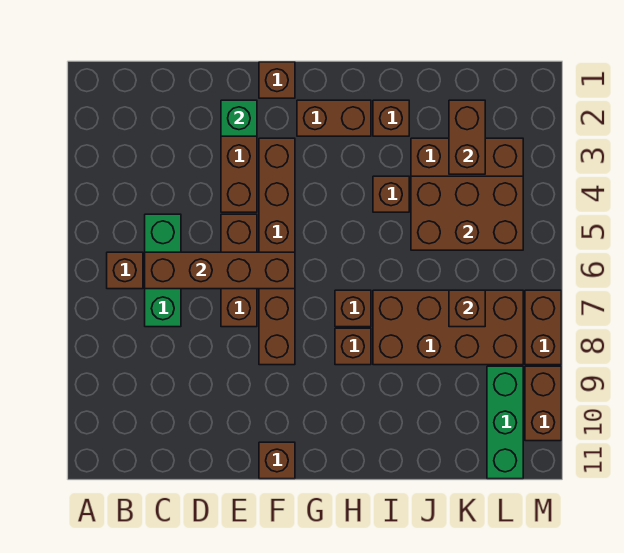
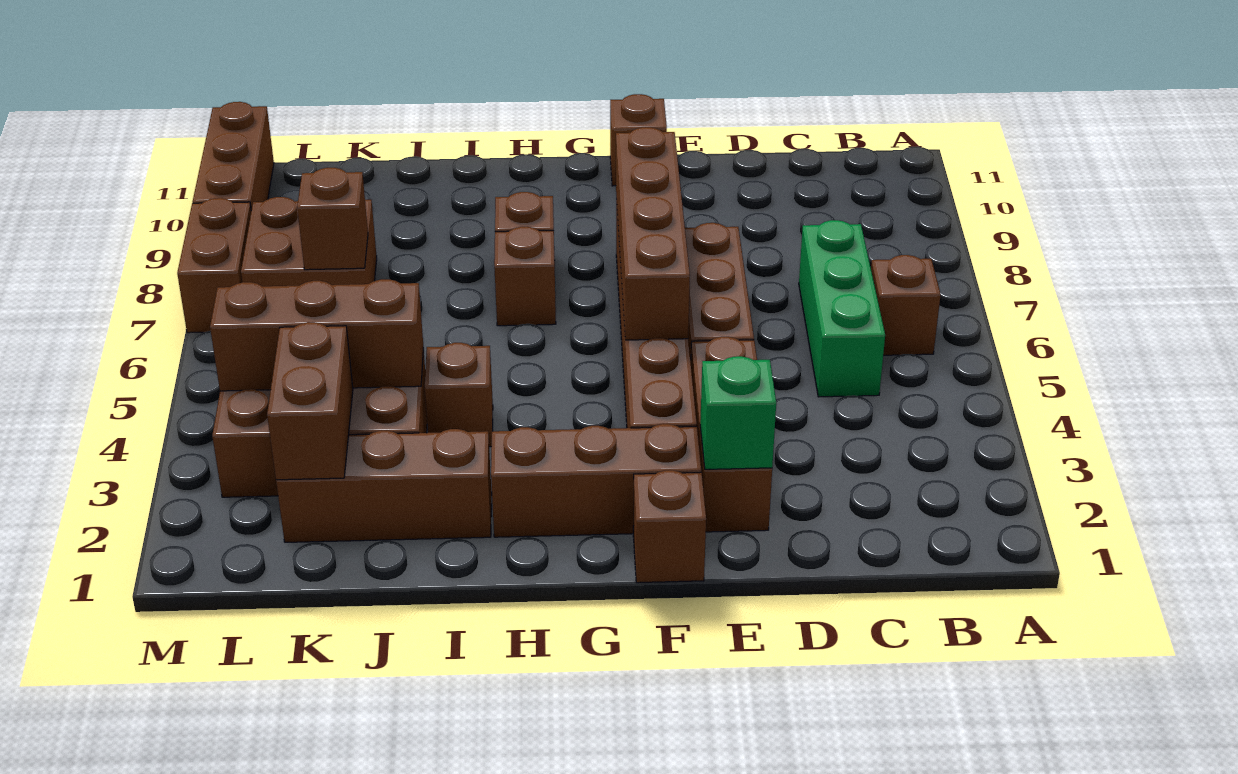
brown 1x4 brick [145,252,295,289] -> brown 1x4 brick turned to [616,127,690,340]
brown 1x2 brick [297,100,371,136] -> brown 1x3 brick [491,424,701,537]
brown 1x1 brick [373,100,409,136] -> brown 1x3 brick [276,429,492,542]
brown 2x4 brick [373,290,523,365] -> brown 2x2 brick [241,197,377,286]
brown 2x3 brick [411,176,523,250] -> brown 1x3 brick [210,279,423,391]
green 1x3 brick [487,366,523,479] -> none
brown 1x2 brick [525,366,561,441] -> brown 1x3 brick [193,102,274,211]

